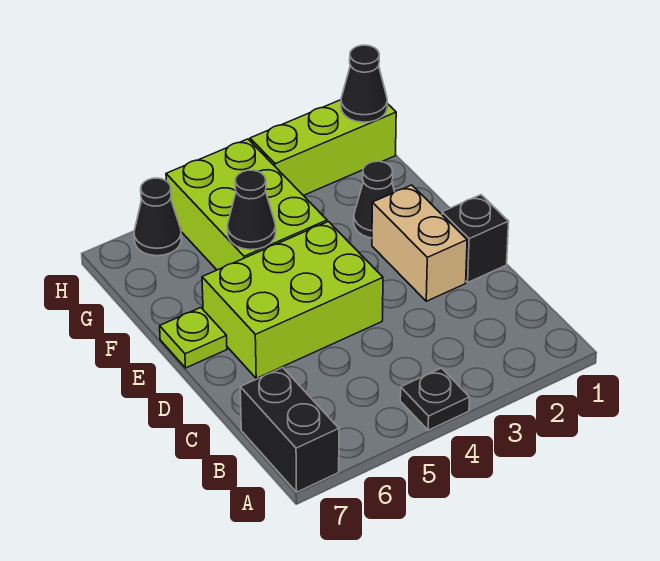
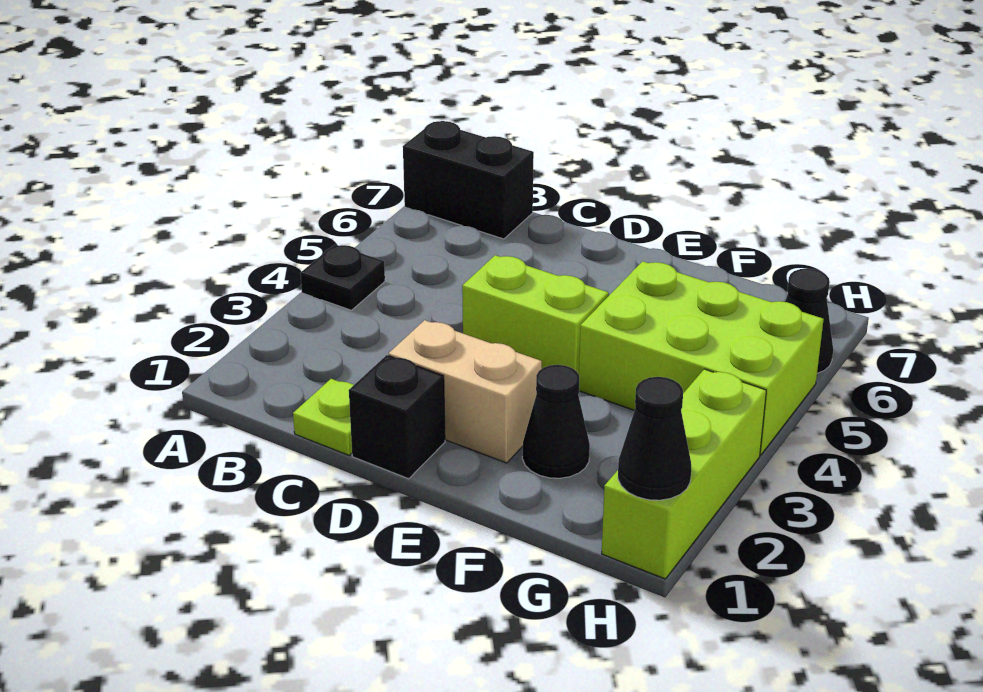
lime 2x3 brick [202,222,383,378] -> lime 1x2 brick [462,255,609,374]
lime 1x1 plate [160,308,227,368] -> lime 1x1 plate moved to [293,379,354,455]
black 1x1 cone [227,170,276,250] -> none

